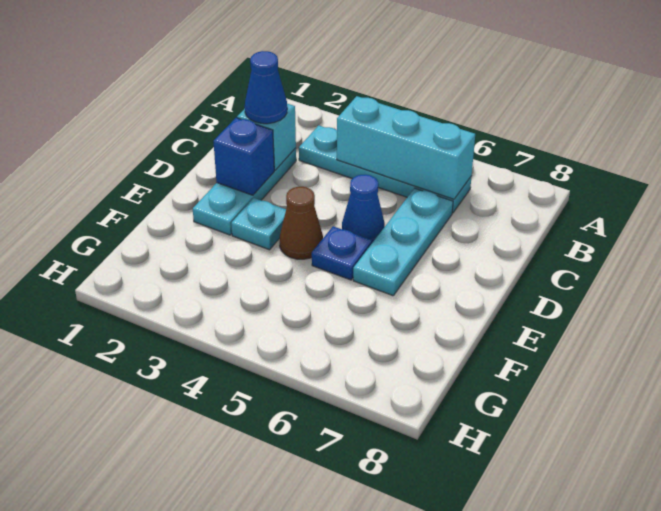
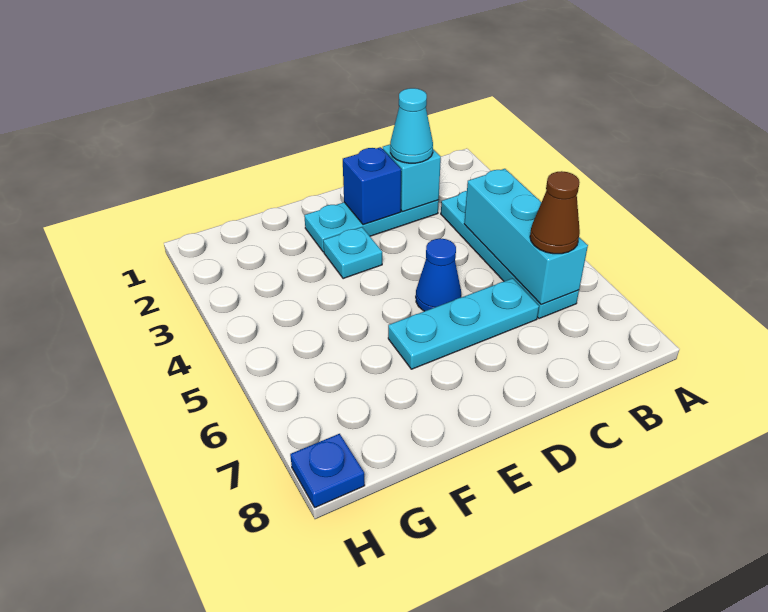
blue 1x1 cone [245,51,287,124] -> cyan 1x1 cone [390,88,433,163]
brown 1x1 cone [280,187,323,259] -> brown 1x1 cone moved to [530,171,580,254]
blue 1x1 plate [312,226,372,280] -> blue 1x1 plate moved to [290,434,365,507]

